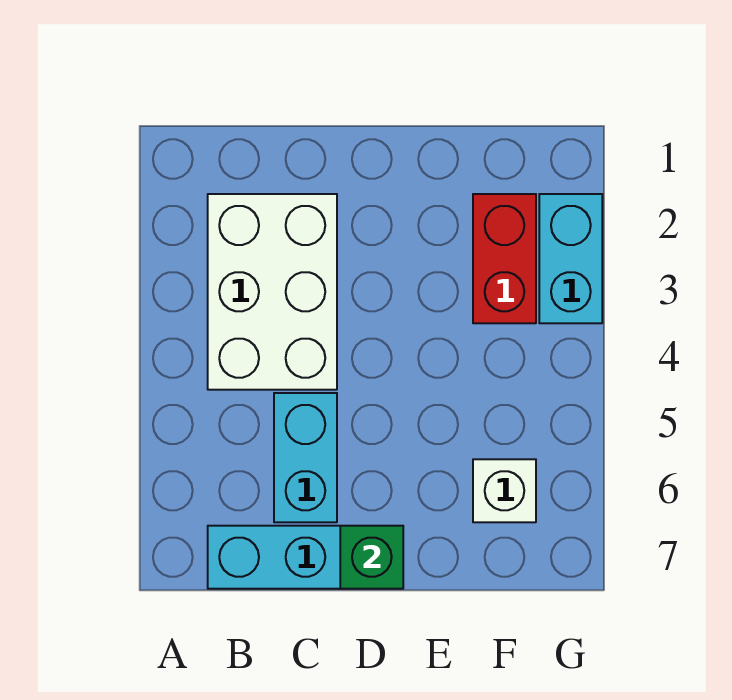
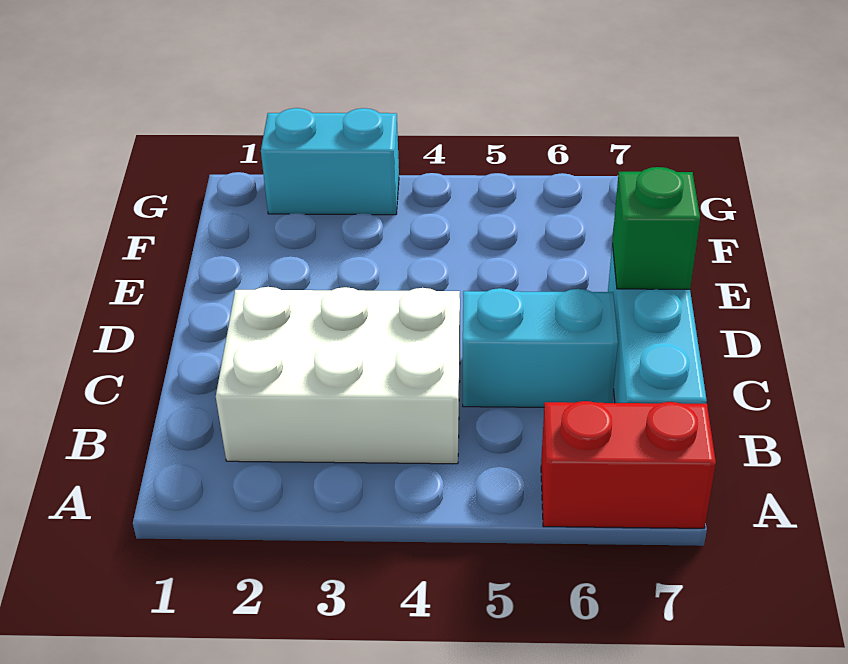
red 1x2 brick [473,194,536,323] -> red 1x2 brick moved to [541,401,716,528]
white 1x1 brick [473,459,536,522] -> none

